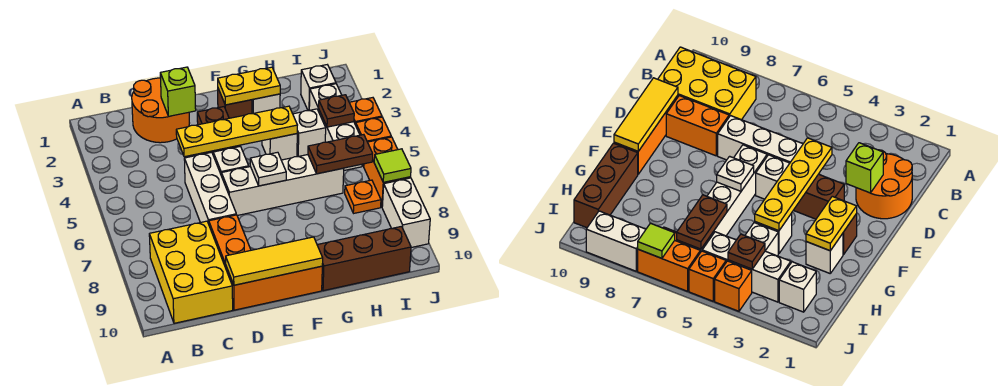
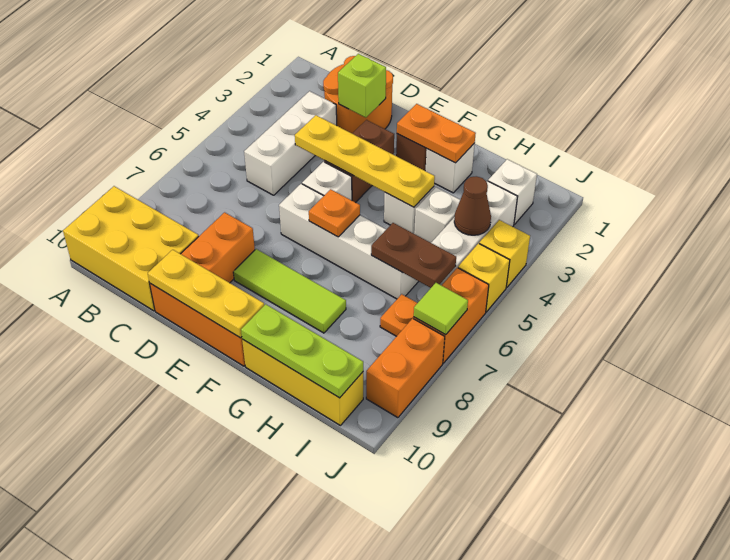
yellow 2x3 brick [149,221,233,323] -> yellow 2x3 brick turned to [63,186,199,311]
white 1x3 brick [184,152,236,224] -> white 1x3 brick moved to [244,91,337,195]
yellow 1x3 tile [225,237,323,285] -> yellow 1x3 plate [148,250,264,338]
none -> lime 1x3 tile [233,249,346,333]
yellow 1x2 plate [218,67,280,105] -> orange 1x2 plate [397,104,476,163]
white 1x1 plate [250,152,286,186] -> orange 1x1 plate [309,189,360,237]
brown 1x3 brick [317,226,411,291] -> yellow 1x3 brick [242,339,363,425]
none -> lime 1x3 plate [241,304,363,398]
brown 1x1 plate [319,95,354,127] -> brown 1x1 cone [454,176,491,235]
orange 1x1 brick [349,98,382,125] -> yellow 1x1 brick [479,220,530,287]
orange 1x1 brick [356,117,391,166] -> yellow 1x1 brick [458,243,510,312]
white 1x2 brick [382,178,430,248] -> orange 1x2 brick [366,318,445,418]

